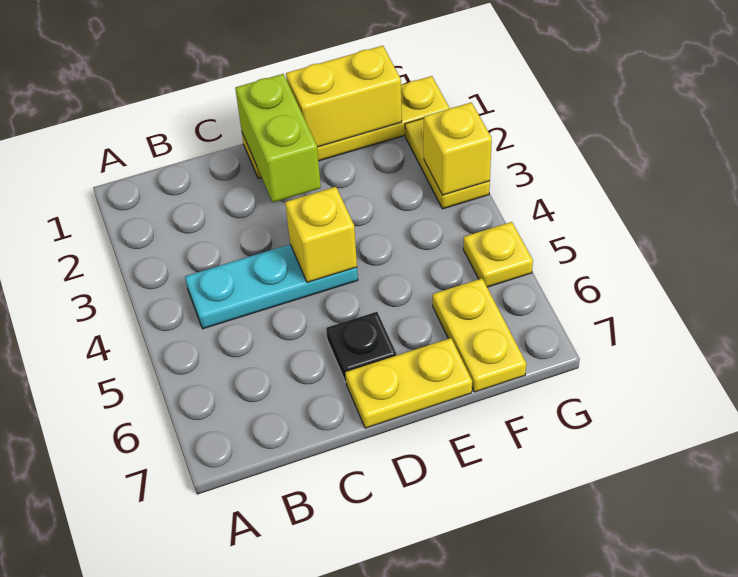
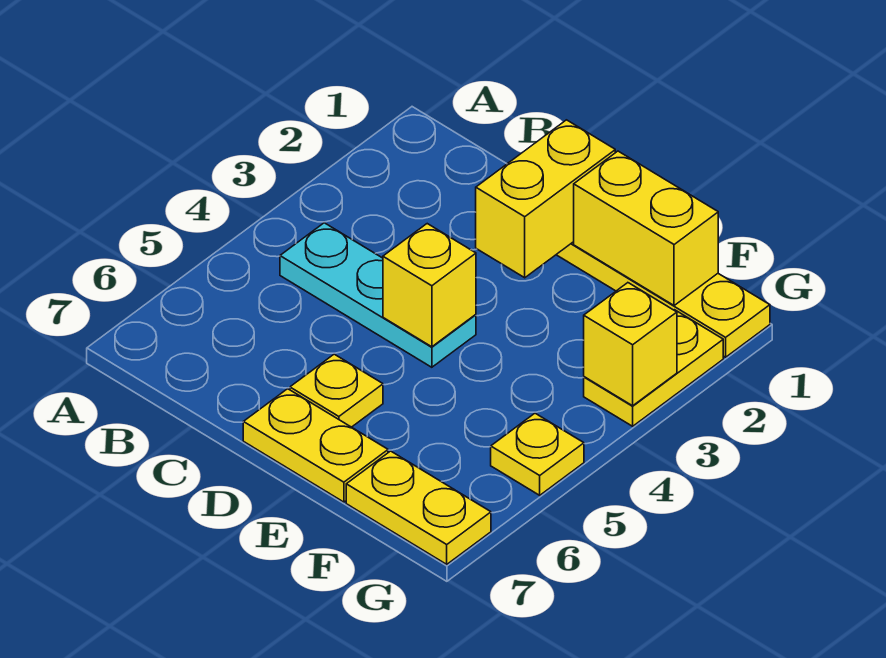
lime 1x2 brick [235,74,321,202] -> yellow 1x2 brick [476,120,615,278]
black 1x1 plate [326,312,396,382] -> yellow 1x1 plate [290,354,383,427]
yellow 1x2 plate [433,279,526,392] -> yellow 1x2 plate turned to [346,451,491,564]

